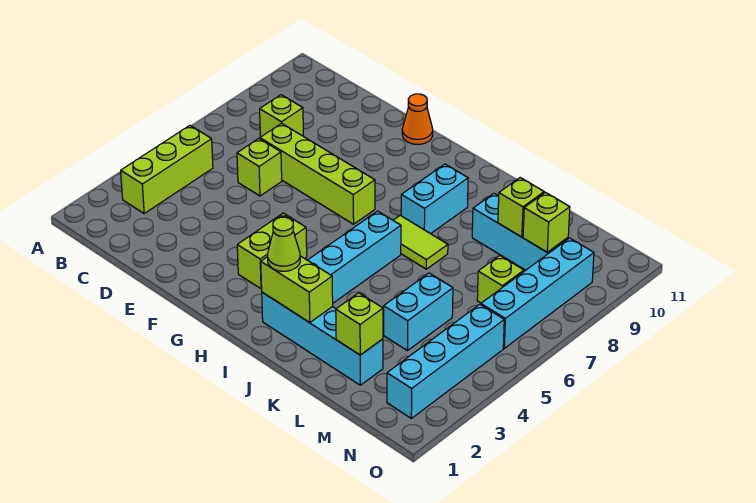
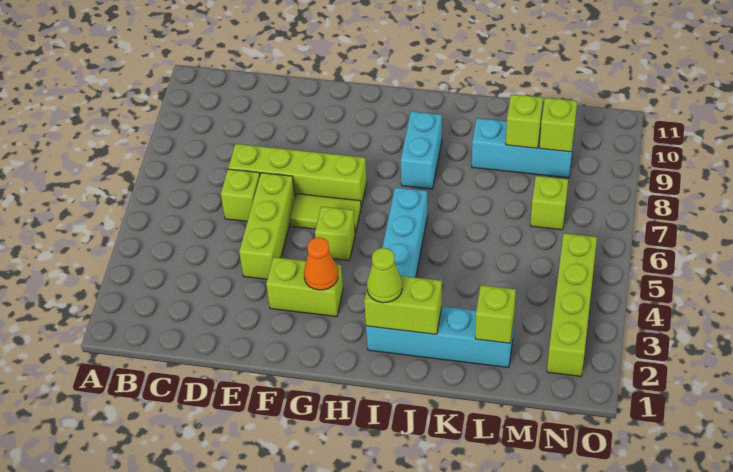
lime 1x3 brick [121,125,213,214] -> lime 1x3 brick moved to [239,173,295,279]
lime 1x1 brick [260,95,303,137] -> lime 1x1 brick moved to [315,206,355,261]
orange 1x1 cone [402,94,433,144] -> orange 1x1 cone moved to [304,237,338,290]
lime 1x2 brick [237,213,307,289] -> lime 1x2 brick turned to [266,257,343,317]
lime 1x2 tile [393,215,448,269] -> lime 1x2 tile moved to [290,194,361,233]
cyan 1x2 brick [384,273,453,351] -> none
cyan 1x4 brick [387,304,504,418] -> lime 1x4 brick [547,233,597,376]
cyan 1x4 brick [481,238,594,348] -> none

